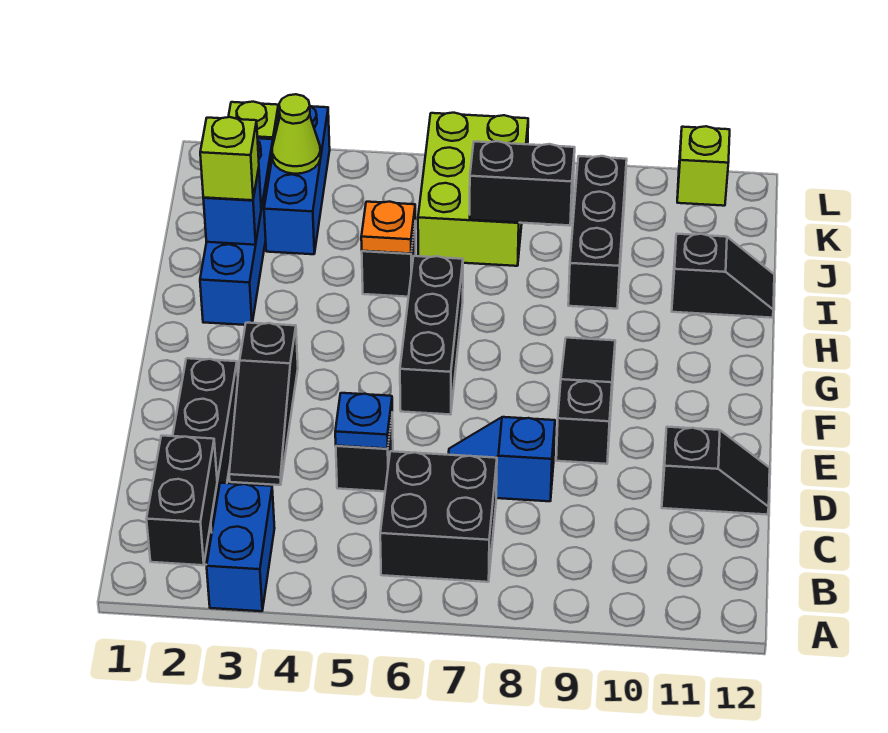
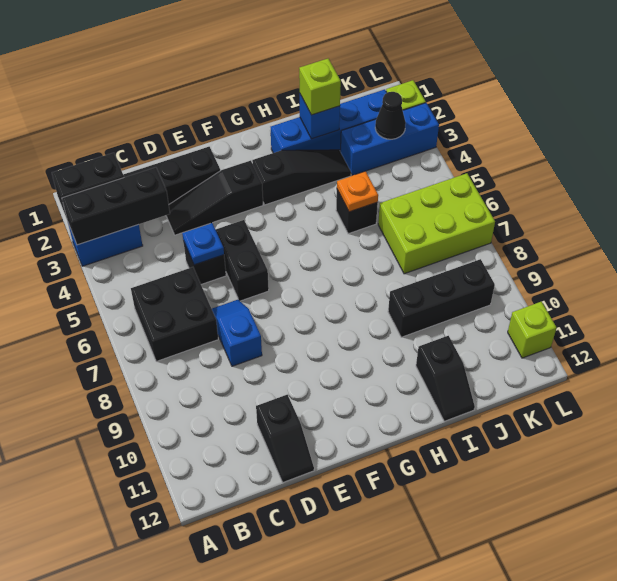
black 1x3 slope [556,338,615,464] -> black 1x3 slope moved to [252,150,351,205]
black 1x3 brick [400,256,463,415] -> black 1x3 brick moved to [62,167,170,245]
black 1x2 brick [470,141,575,226] -> black 1x2 brick moved to [215,220,269,301]
lime 1x1 cone [272,94,321,174] -> black 1x1 cone [375,92,406,139]

